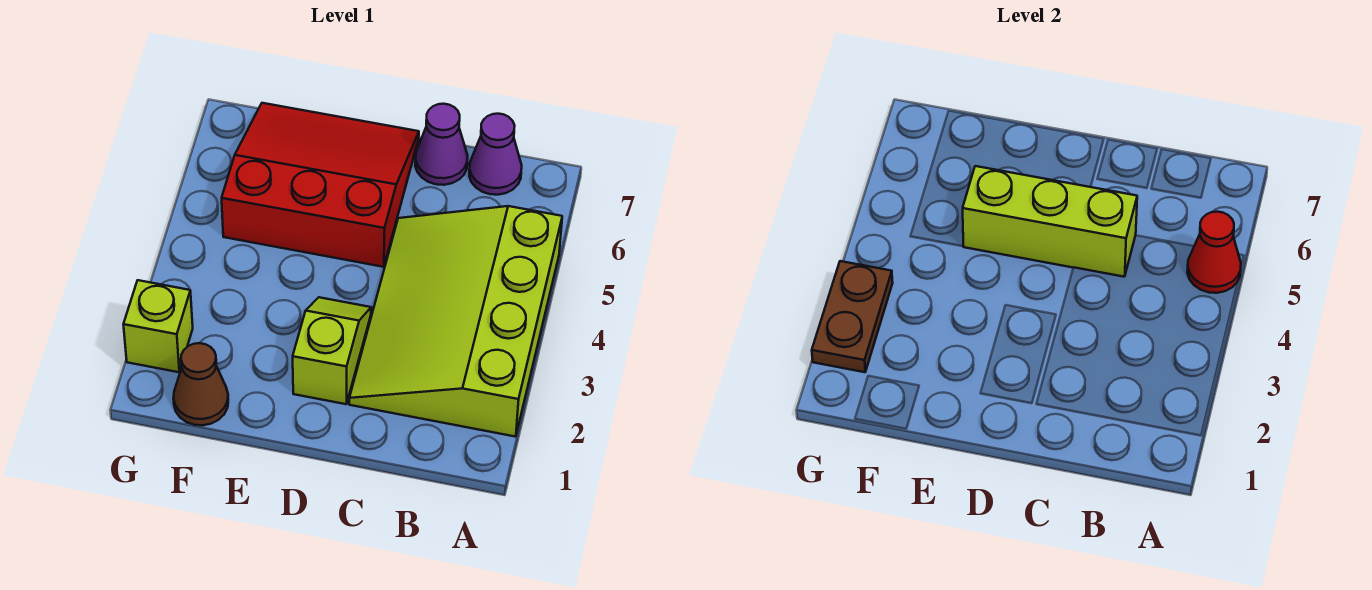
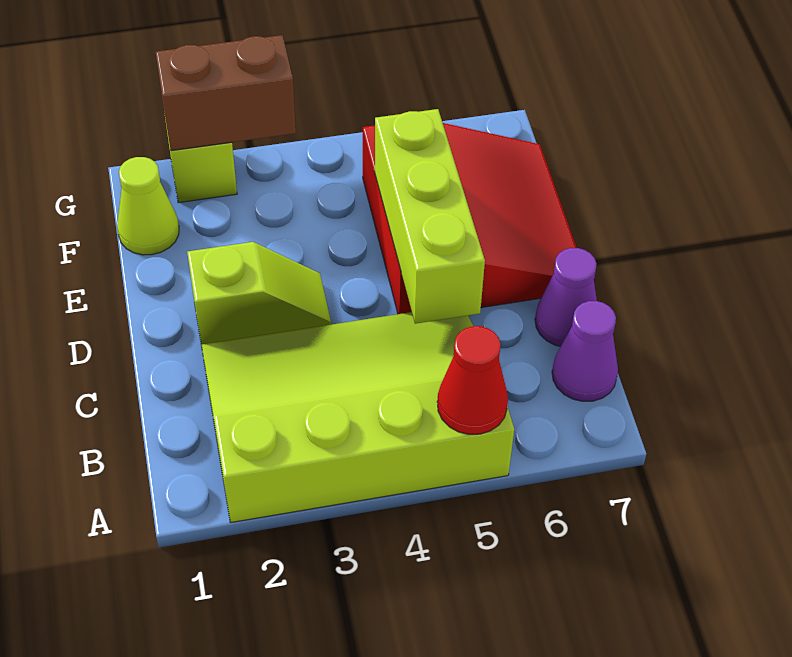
brown 1x1 cone [173,343,228,425] -> lime 1x1 cone [117,157,179,255]
brown 1x2 plate [812,261,893,372] -> brown 1x2 brick [156,35,296,151]

